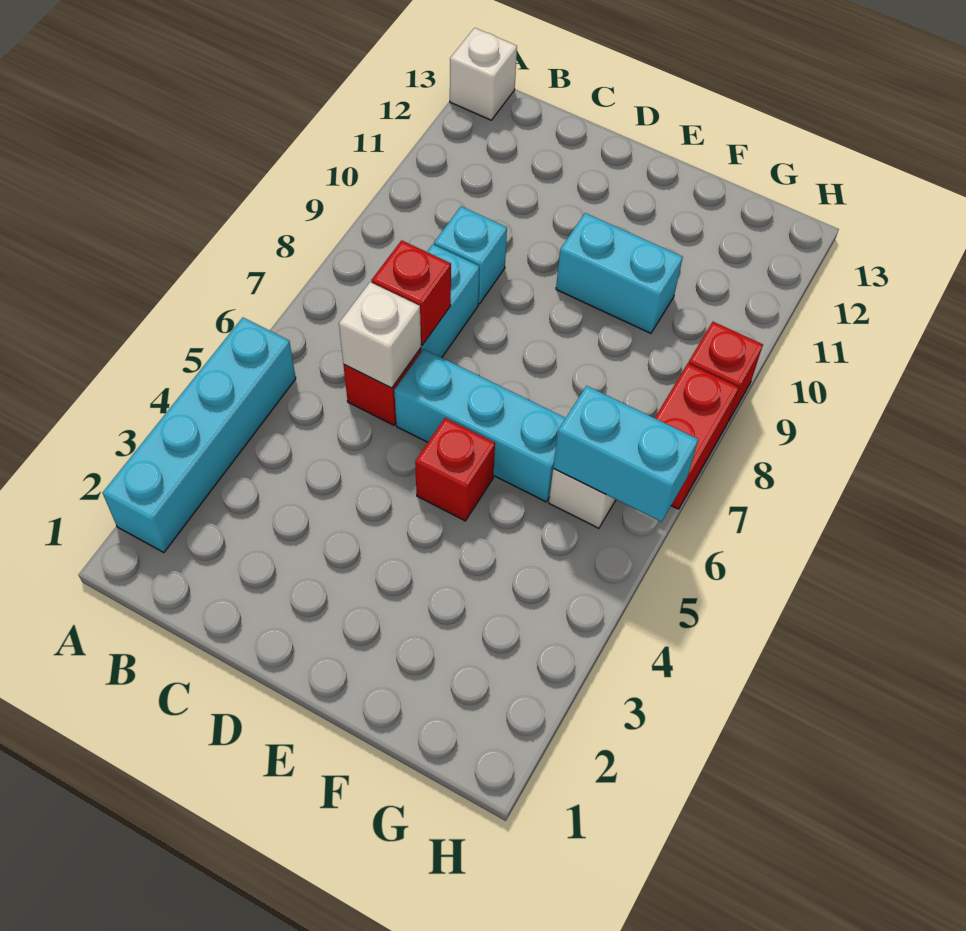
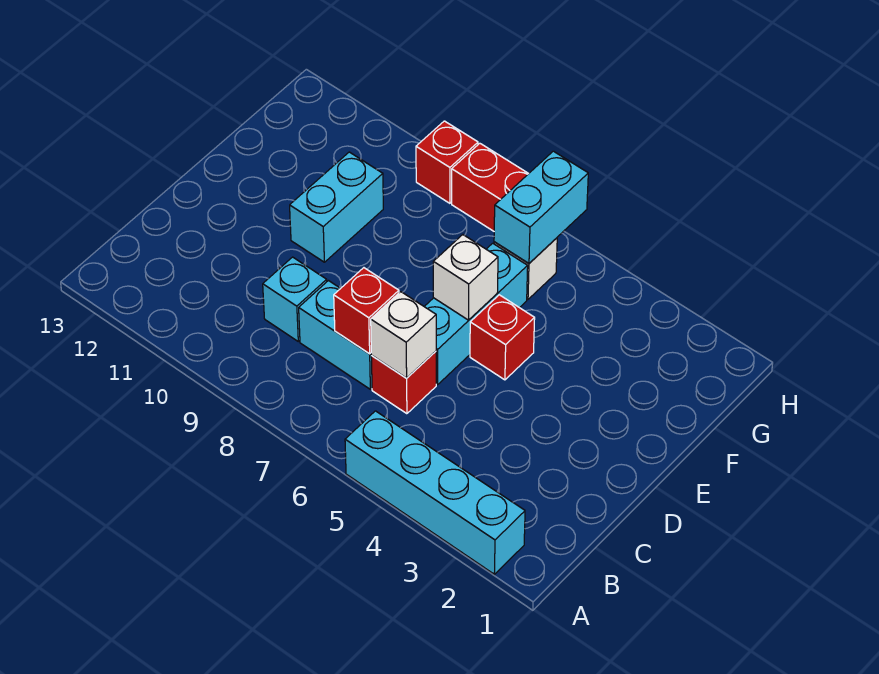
white 1x1 brick [450,28,517,120] -> white 1x1 brick moved to [433,235,498,320]

